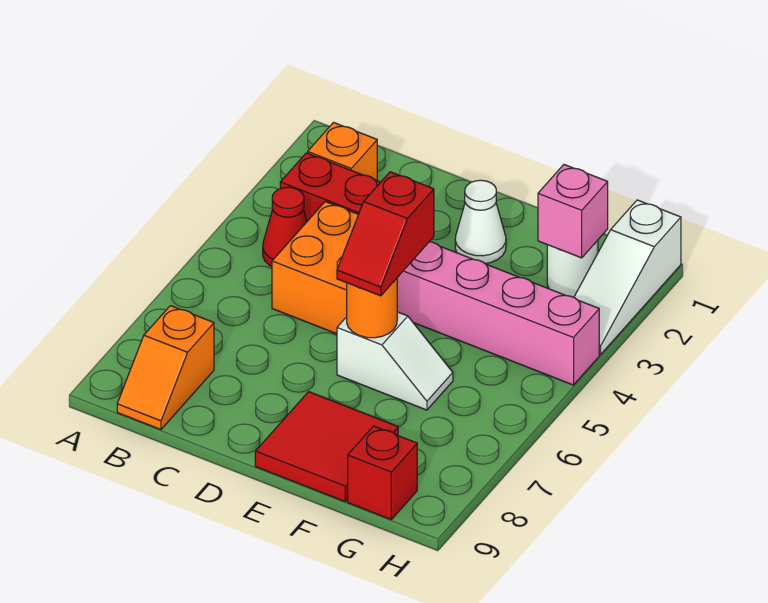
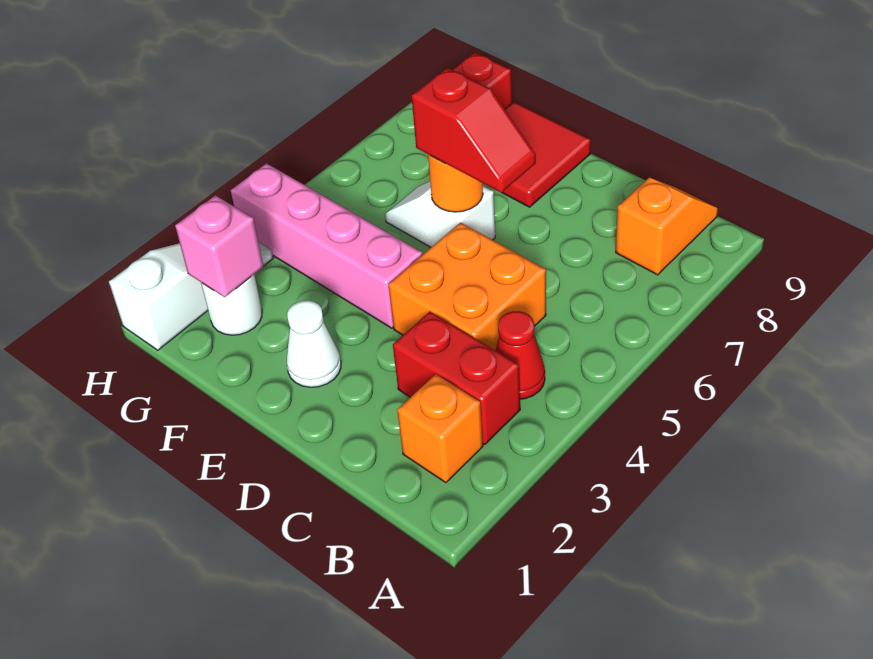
red 1x2 slope [337,172,434,296] -> red 1x2 slope turned to [411,68,536,193]

